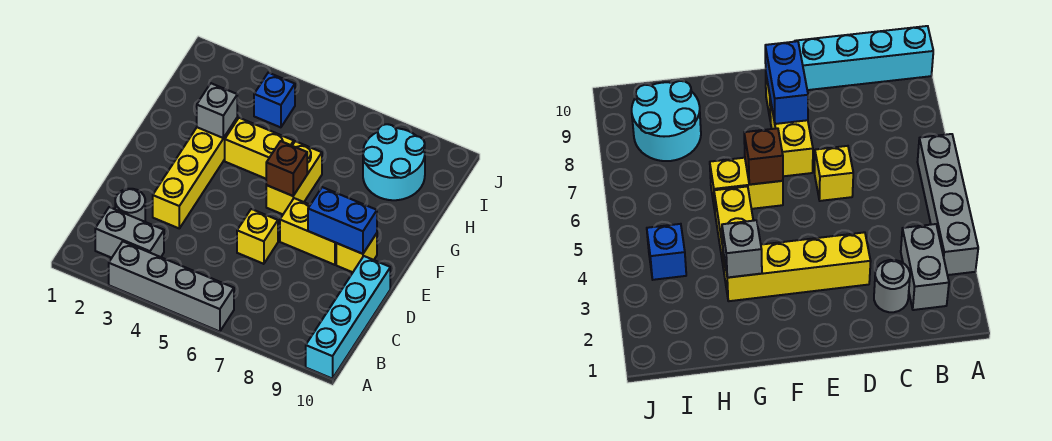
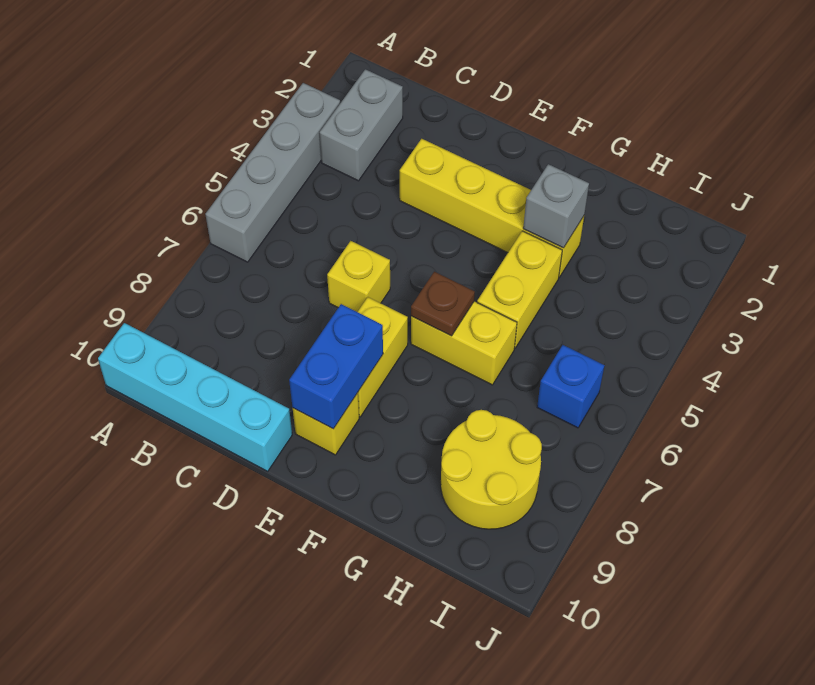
grey 1x1 round brick [115,189,145,222] -> none
brown 1x1 brick [266,141,307,196] -> brown 1x1 plate [411,272,475,336]
cyan 2x2 round brick [363,124,425,200] -> yellow 2x2 round brick [441,410,542,529]
blue 1x1 brick [254,73,295,127] -> blue 1x1 brick moved to [537,345,604,428]

